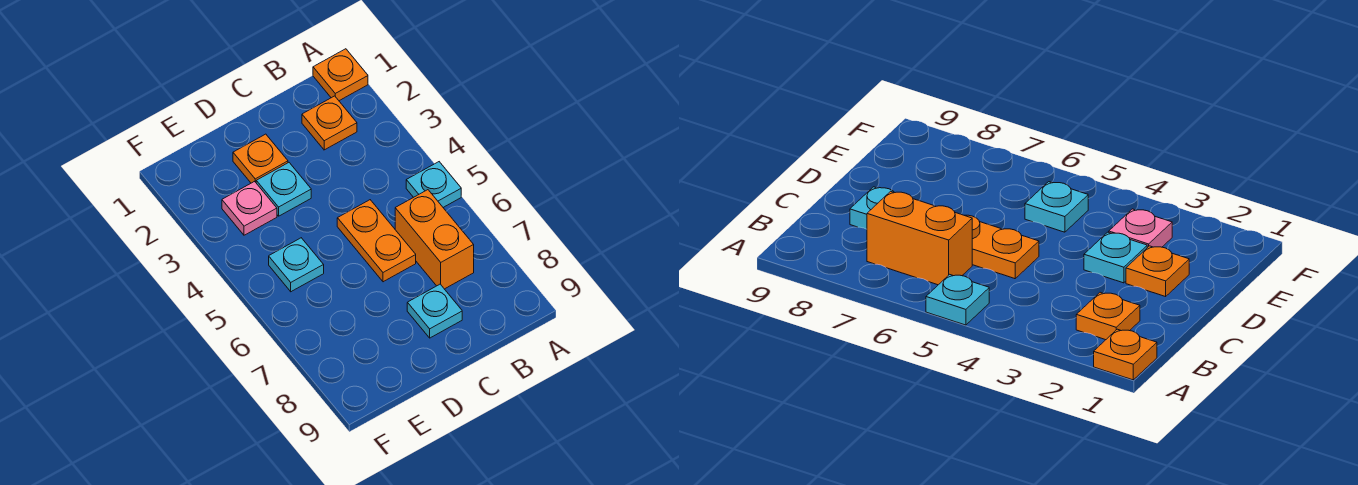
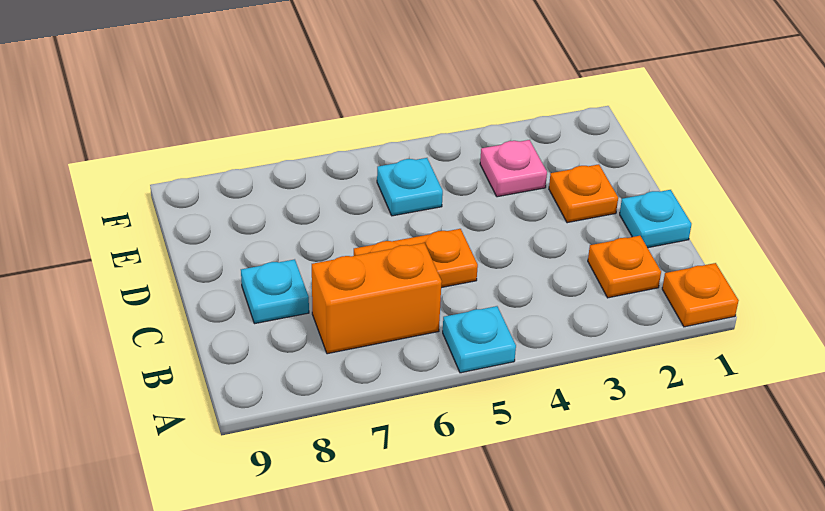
cyan 1x1 plate [256,163,311,216] -> cyan 1x1 plate moved to [620,190,691,248]

